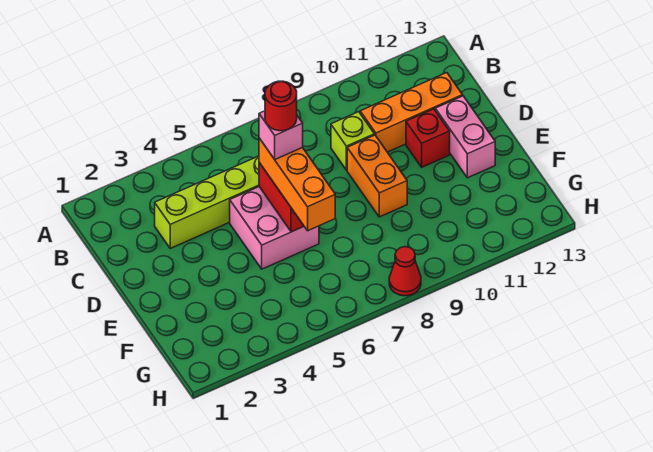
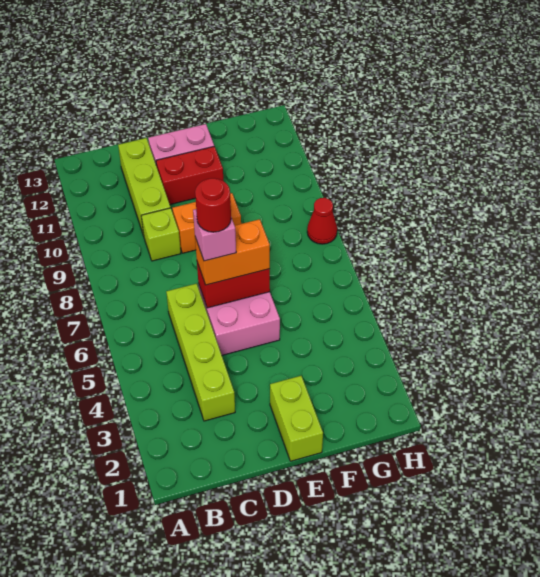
orange 1x3 brick [360,73,463,152] -> lime 1x3 brick [118,138,171,236]
orange 1x3 brick [259,138,335,231] -> orange 1x2 brick [195,219,270,285]
red 1x1 brick [406,109,450,167] -> red 1x2 brick [156,146,223,204]
none -> lime 1x2 brick [270,376,323,461]

